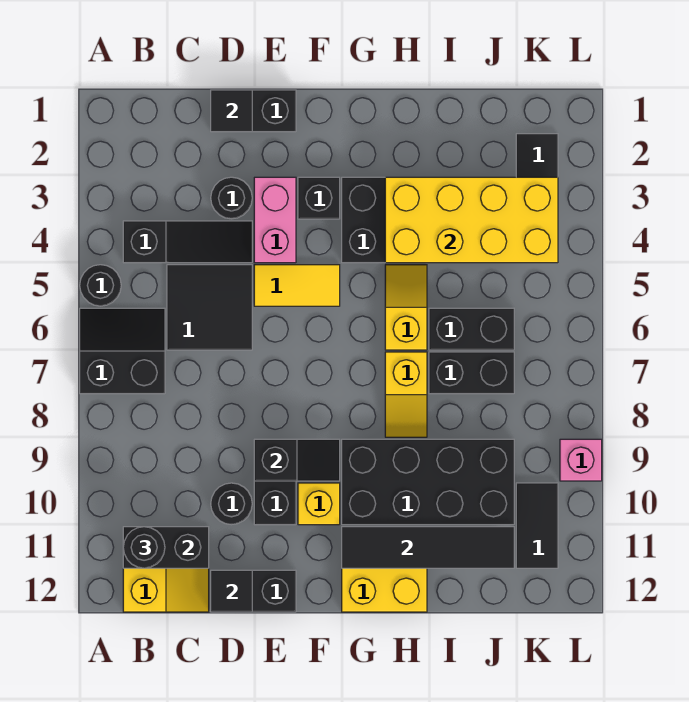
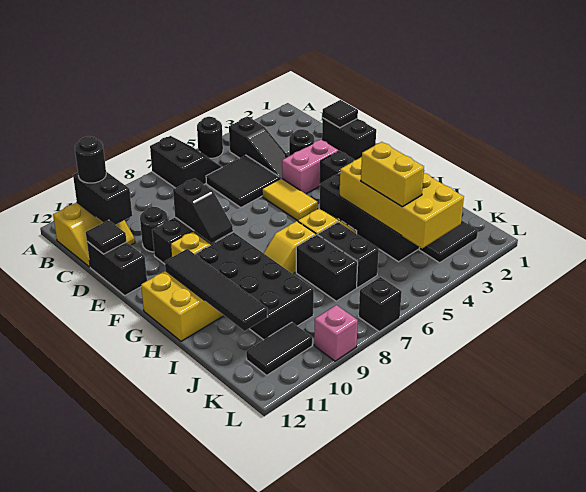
none -> yellow 1x2 brick [361,142,424,207]
none -> black 1x1 brick [359,277,402,332]

